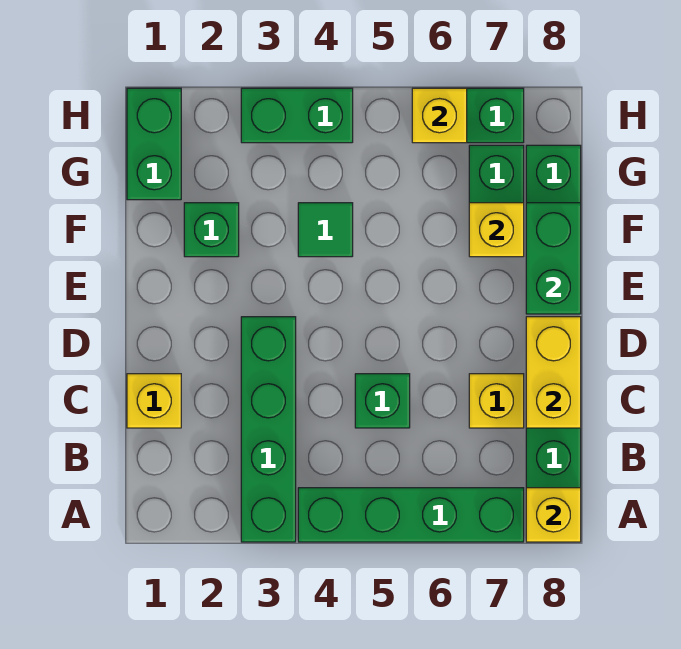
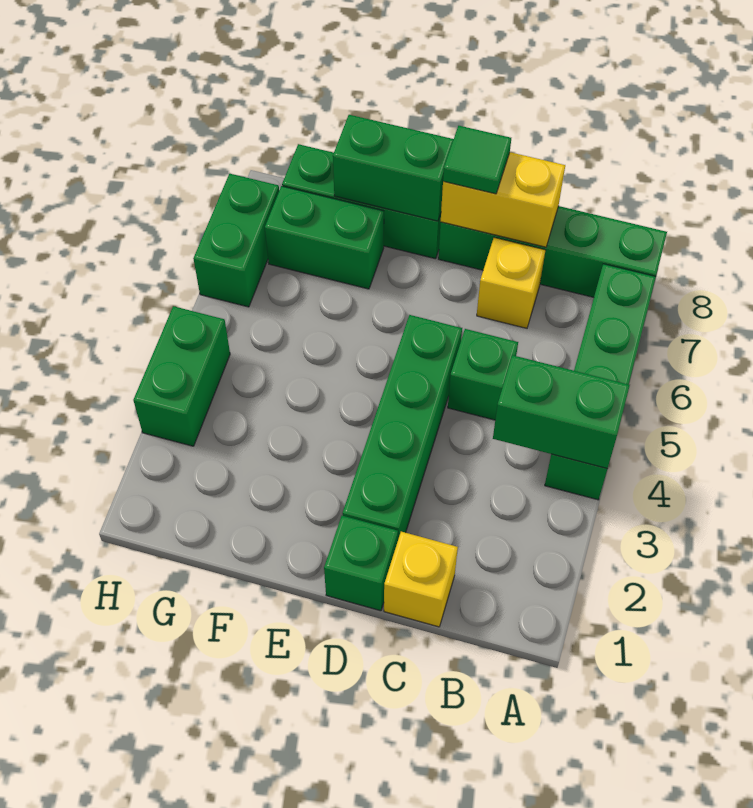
green 1x4 brick [241,317,296,542] -> green 1x4 brick turned to [343,315,462,539]
yellow 1x1 brick [526,488,581,542] -> none
green 1x1 brick [184,203,239,257] -> green 1x1 brick moved to [324,516,398,611]
green 1x1 tile [298,203,353,257] -> green 1x1 tile moved to [443,126,511,194]
yellow 1x1 brick [469,203,524,257] -> none
green 1x2 brick [127,88,181,200] -> green 1x2 brick moved to [493,355,630,469]
yellow 1x1 brick [412,88,467,143] -> none

